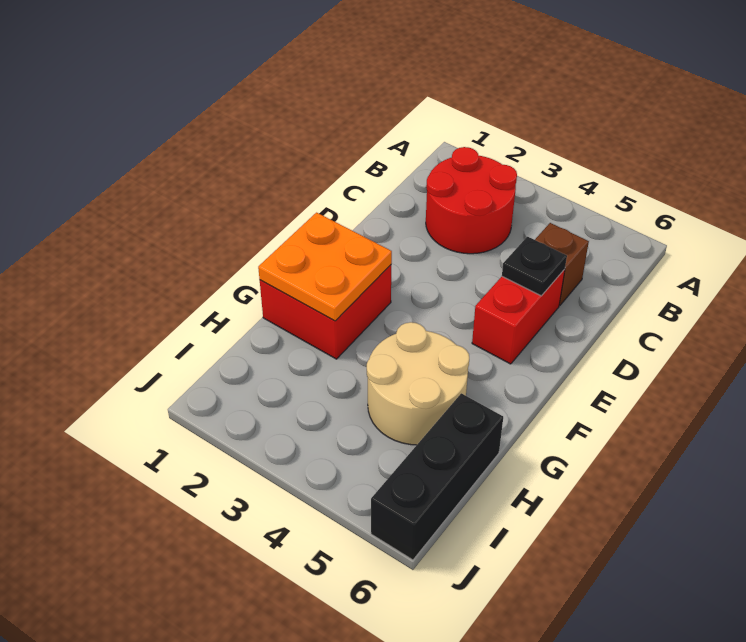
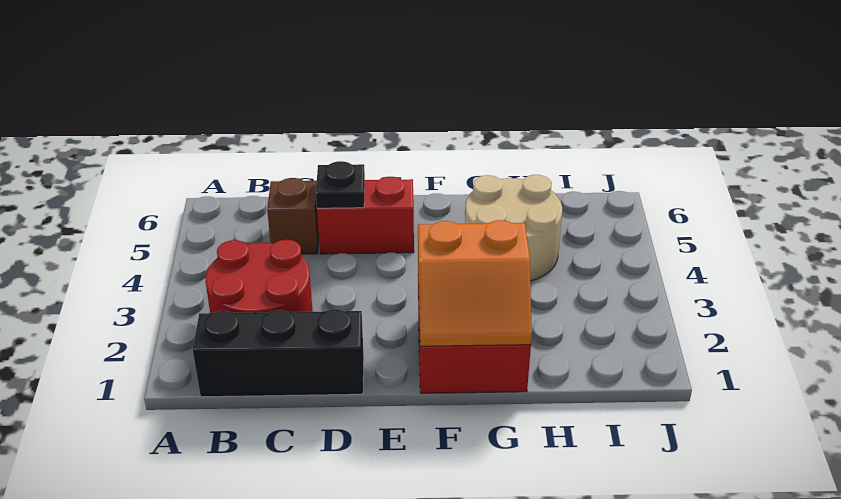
orange 2x2 plate [258,213,392,321] -> orange 2x2 slope [418,220,532,346]
black 1x3 brick [371,393,503,560] -> black 1x3 brick moved to [193,309,364,397]

